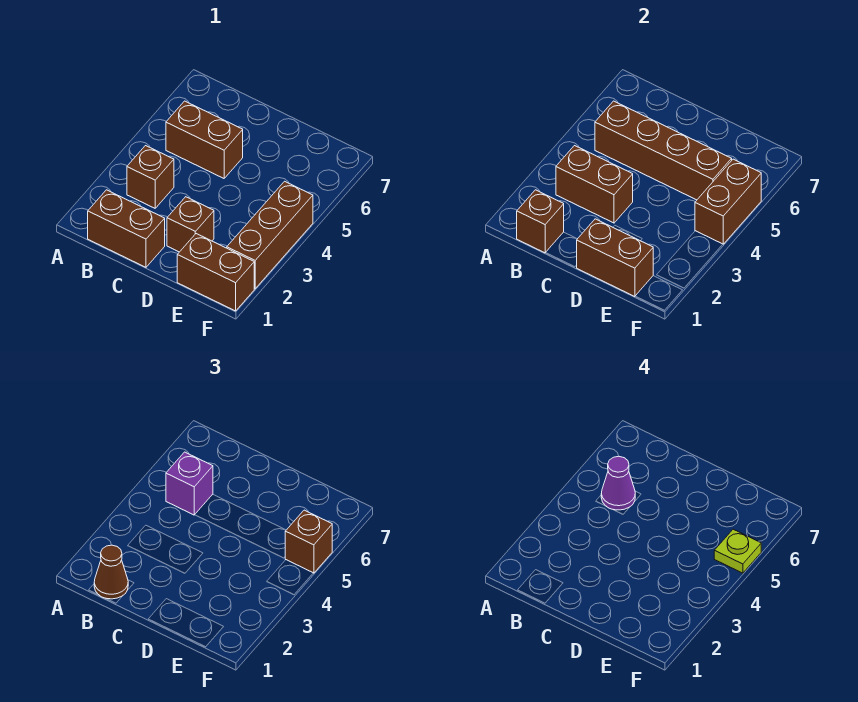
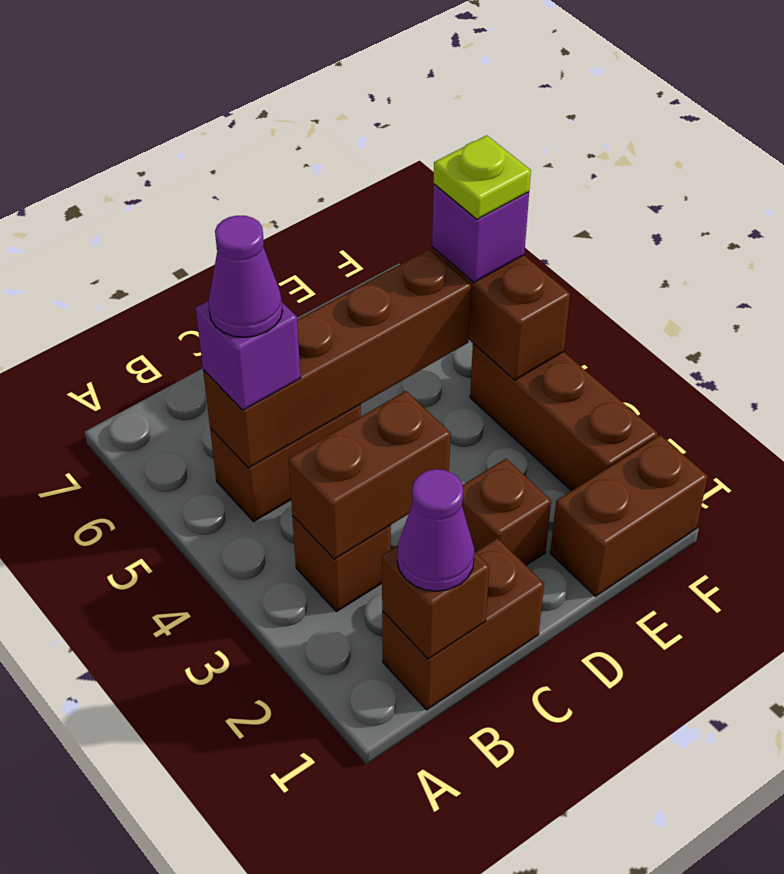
brown 1x1 cone [94,545,128,599] -> purple 1x1 cone [397,469,474,591]
brown 1x2 brick [577,219,653,297] -> none
brown 1x1 brick [285,510,332,573] -> purple 1x1 brick [432,184,529,282]

